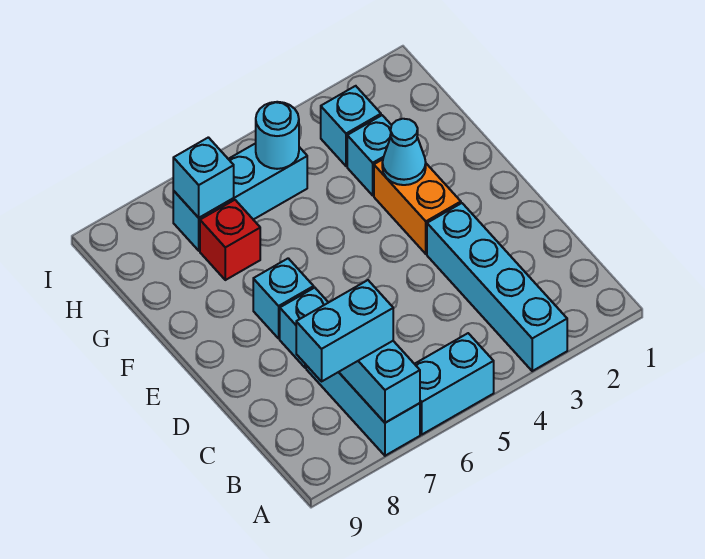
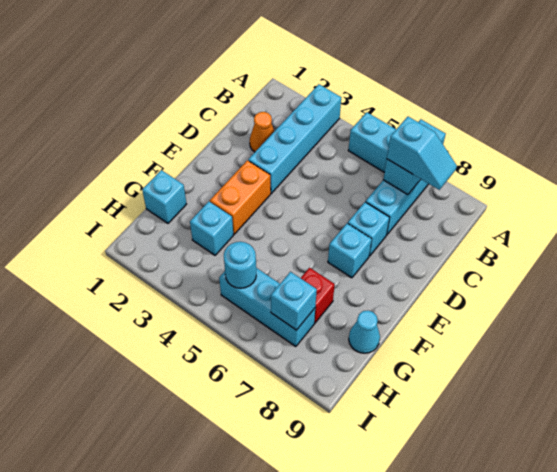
cyan 1x2 brick [296,280,393,381] -> cyan 1x2 slope [387,117,457,190]
none -> orange 1x1 cone [250,112,274,152]
cyan 1x1 cone [382,119,426,185] -> cyan 1x1 cone moved to [349,311,380,353]
cyan 1x1 brick [321,86,381,166] -> cyan 1x1 brick moved to [142,170,186,223]

